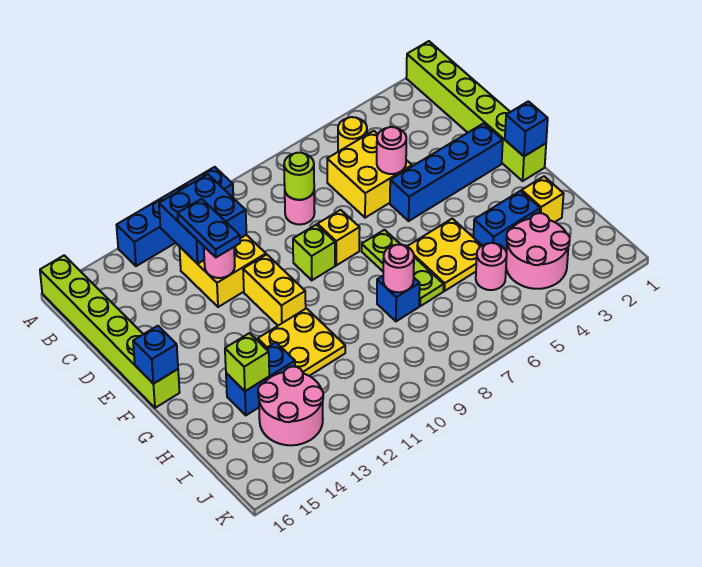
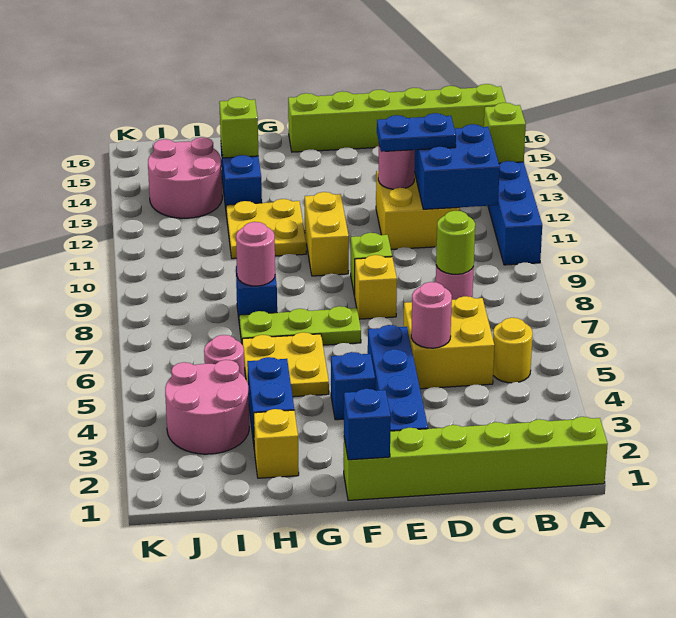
none -> lime 1x1 brick [484,103,526,163]
yellow 1x2 brick [243,255,306,325] -> yellow 1x2 brick turned to [305,192,349,276]
blue 1x1 brick [133,326,178,384] -> blue 1x1 brick moved to [331,352,375,420]

